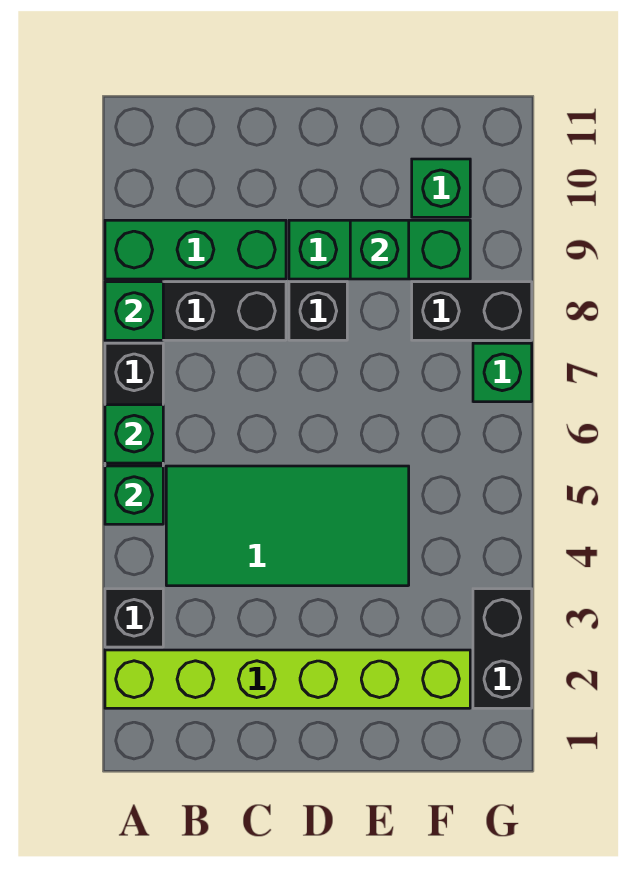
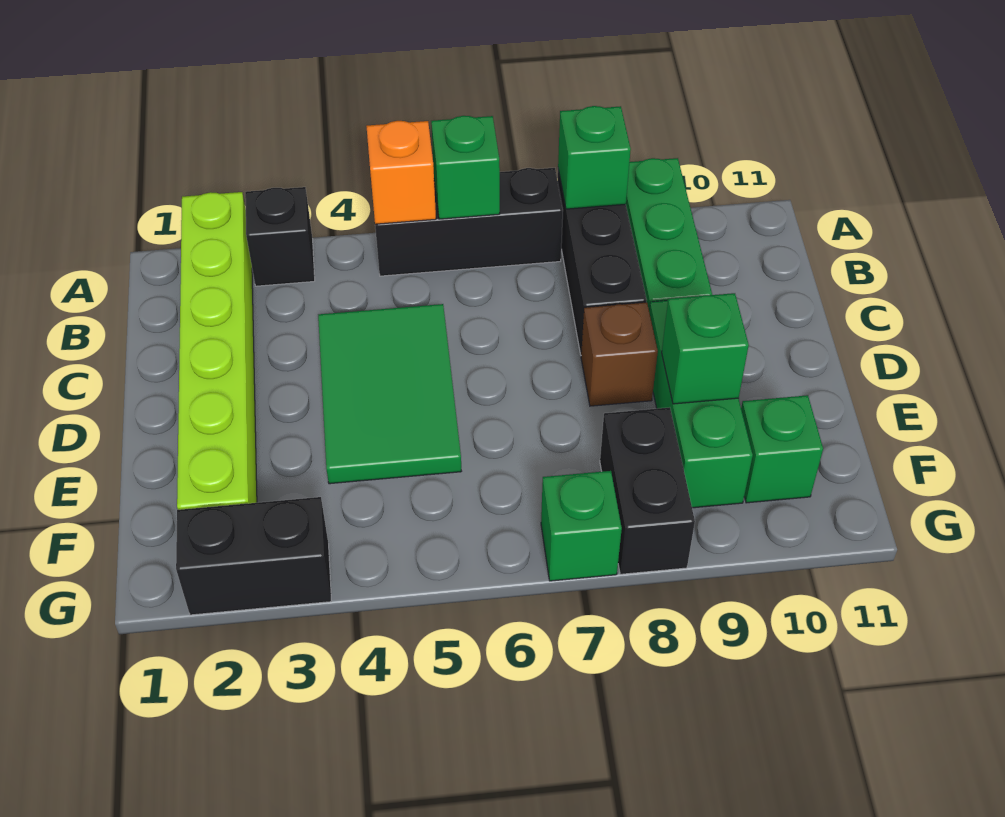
green 1x1 brick [105,466,163,524] -> orange 1x1 brick [366,121,436,224]
green 2x4 tile [166,466,409,586] -> green 2x3 tile [318,304,461,484]
black 1x1 brick [289,282,347,340] -> brown 1x1 brick [581,302,658,406]

